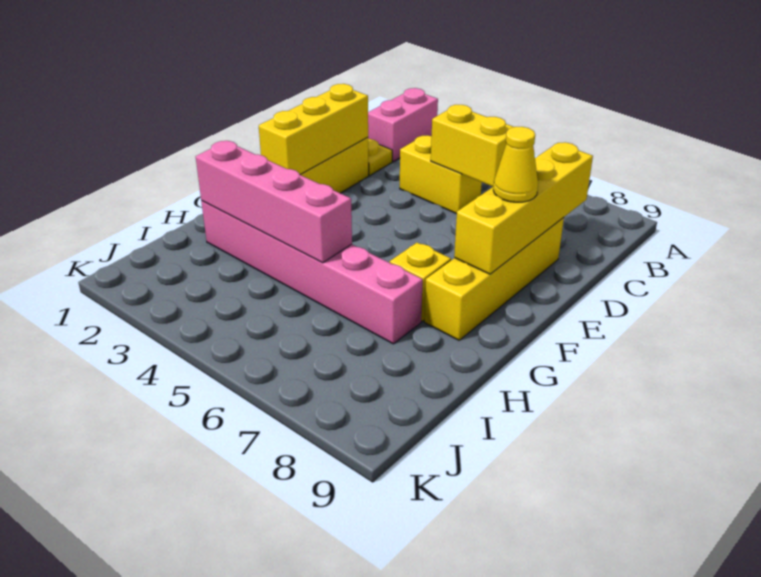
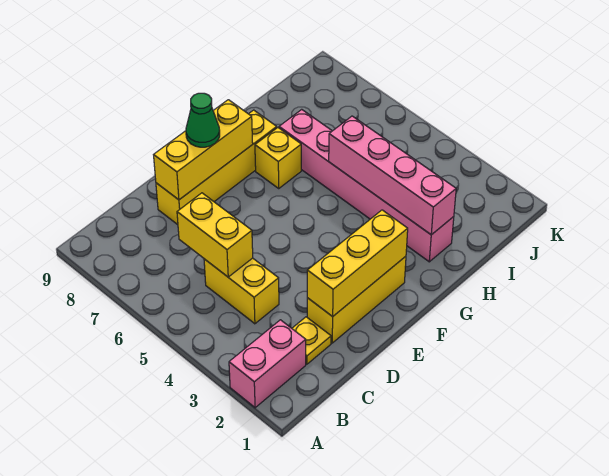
yellow 1x4 brick [454,142,593,274] -> yellow 1x3 brick [154,100,253,200]
yellow 1x1 cone [493,127,538,202] -> green 1x1 cone [186,93,220,147]

